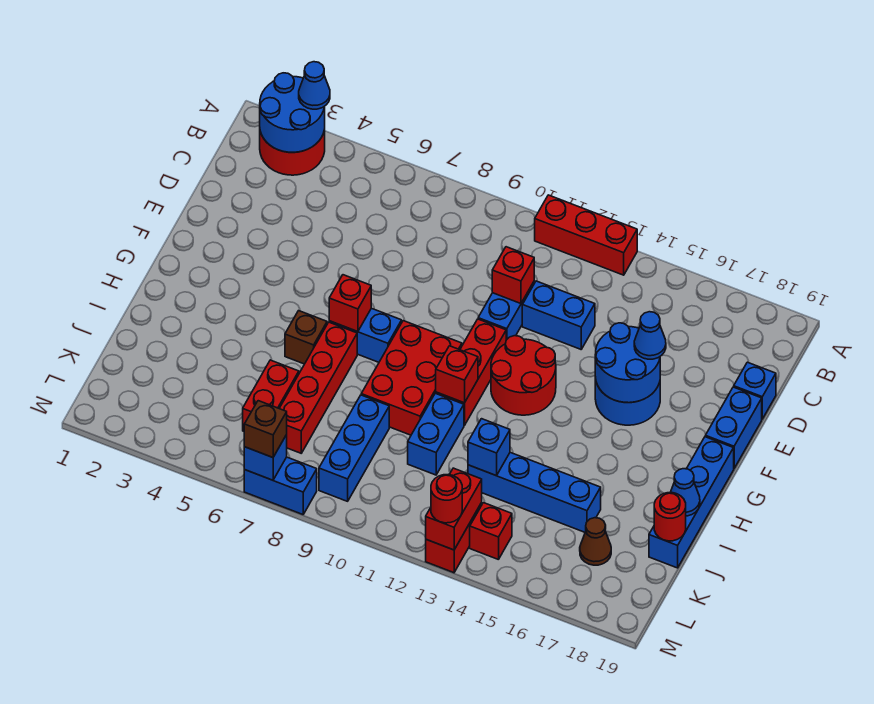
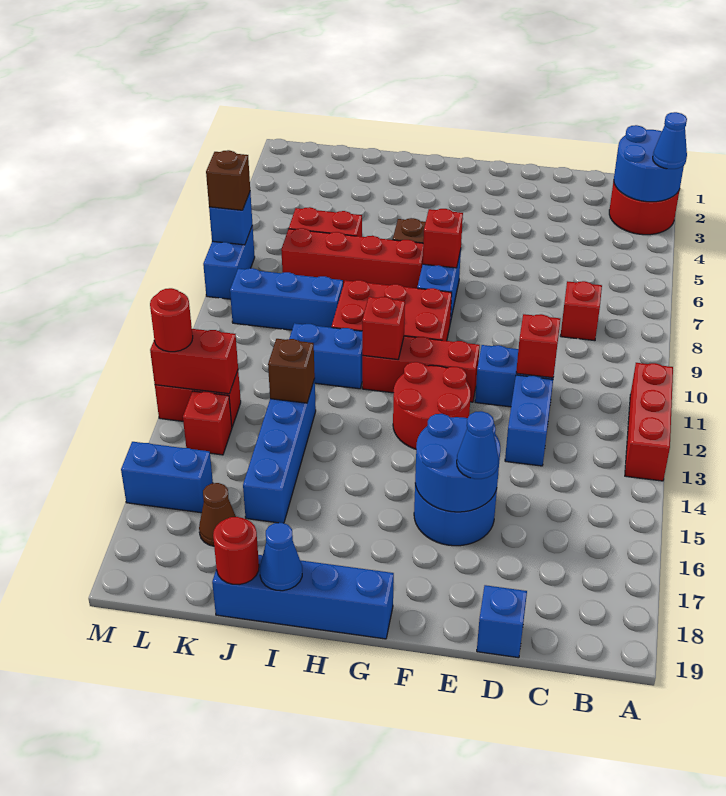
none -> red 1x1 brick [561,281,602,341]
blue 1x2 brick [705,387,762,468] -> blue 1x2 brick moved to [121,442,213,513]
blue 1x1 brick [468,419,510,476] -> brown 1x1 brick [268,339,315,403]

